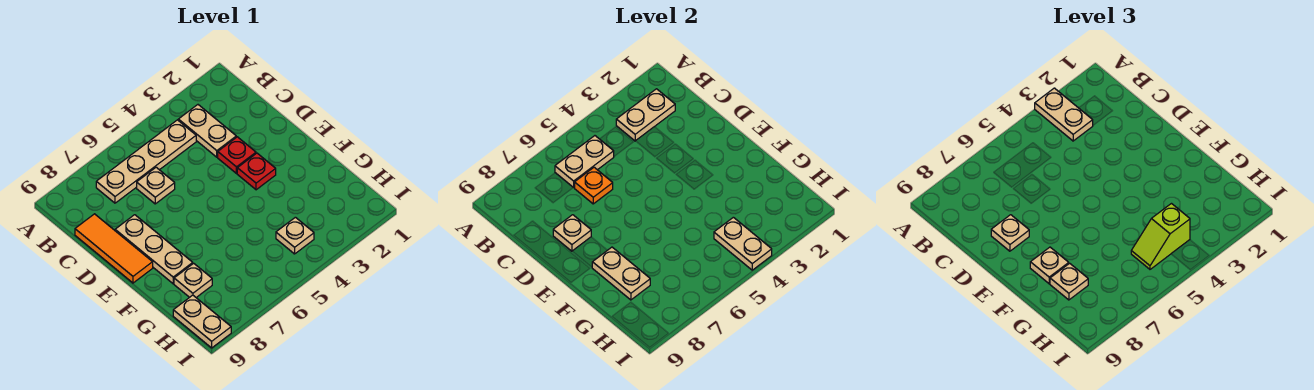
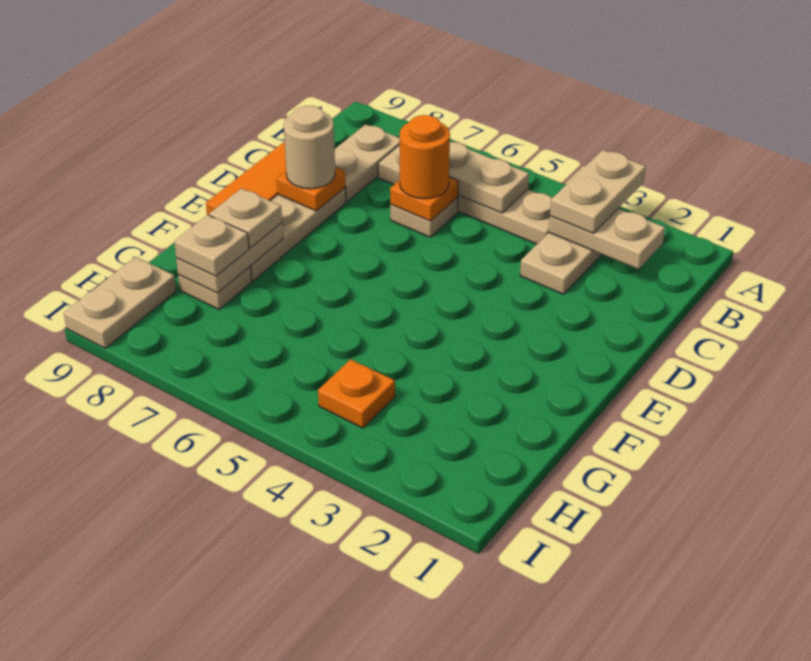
none -> orange 1x1 round brick [400,115,450,199]
red 1x1 plate [218,137,256,173] -> none
tan 1x1 plate [553,215,591,251] -> orange 1x1 plate [277,167,345,211]
tan 1x1 plate [991,215,1029,251] -> tan 1x1 round brick [284,106,335,189]
red 1x1 plate [237,153,276,190] -> none
tan 1x1 plate [276,217,314,254] -> orange 1x1 plate [318,359,395,428]
tan 1x2 plate [714,217,772,270] -> tan 1x2 plate moved to [334,124,400,202]
lime 1x2 slope [1131,204,1190,269] -> none

